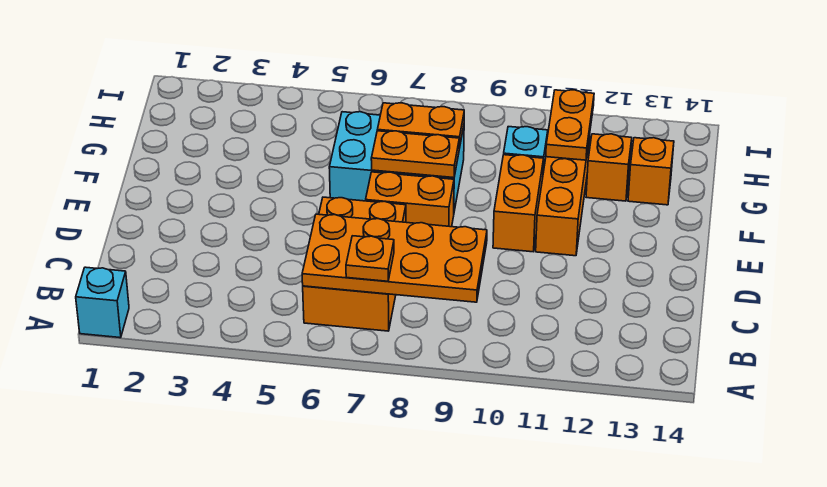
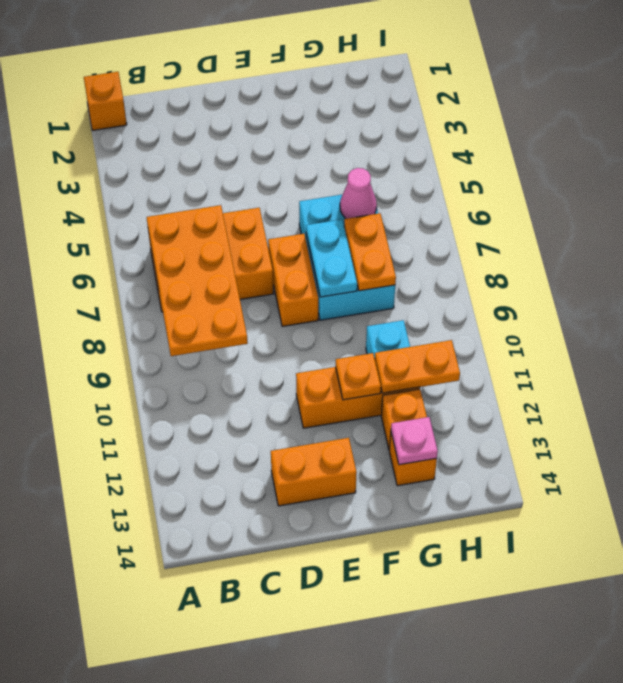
cyan 1x1 brick [76,267,129,338] -> orange 1x1 brick [84,72,127,130]
orange 1x1 plate [346,236,394,281] -> orange 1x1 plate moved to [336,353,381,400]
orange 1x2 brick [493,155,544,252] -> orange 1x2 brick moved to [271,438,357,506]
orange 1x2 plate [371,131,459,178] -> cyan 1x2 plate [306,219,357,297]
none -> pink 1x1 cone [340,168,377,219]
none -> pink 1x1 plate [391,417,438,465]

